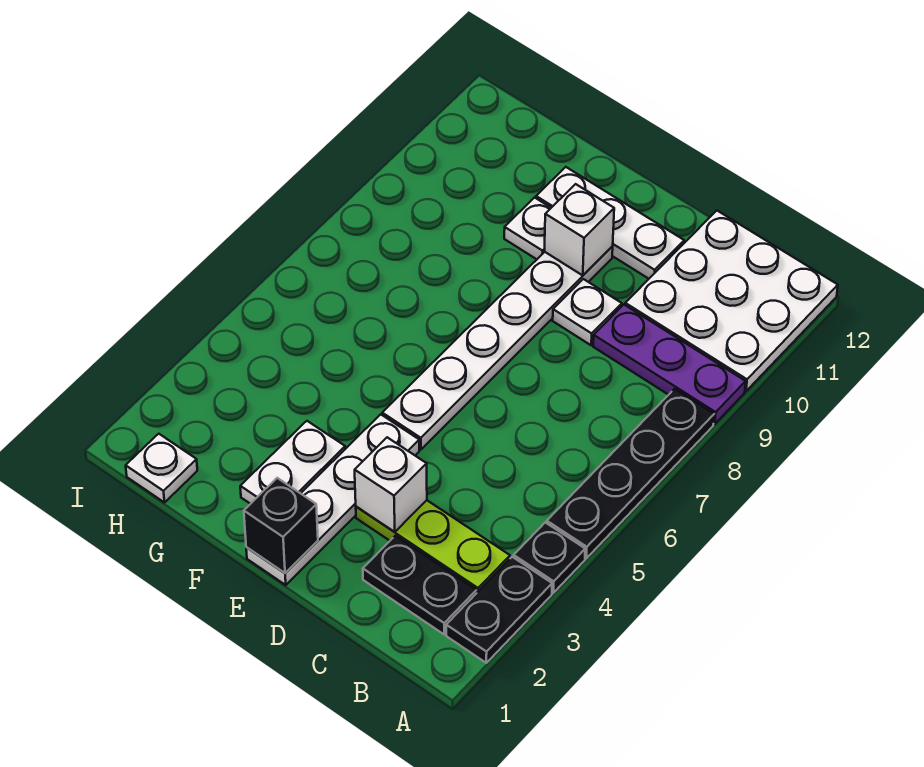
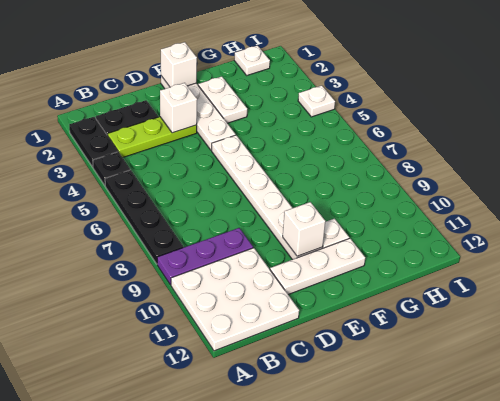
white 1x1 plate [553,279,622,345] -> white 1x1 plate moved to [298,86,335,117]
black 1x1 brick [244,478,318,573] -> white 1x1 brick [161,42,197,87]

